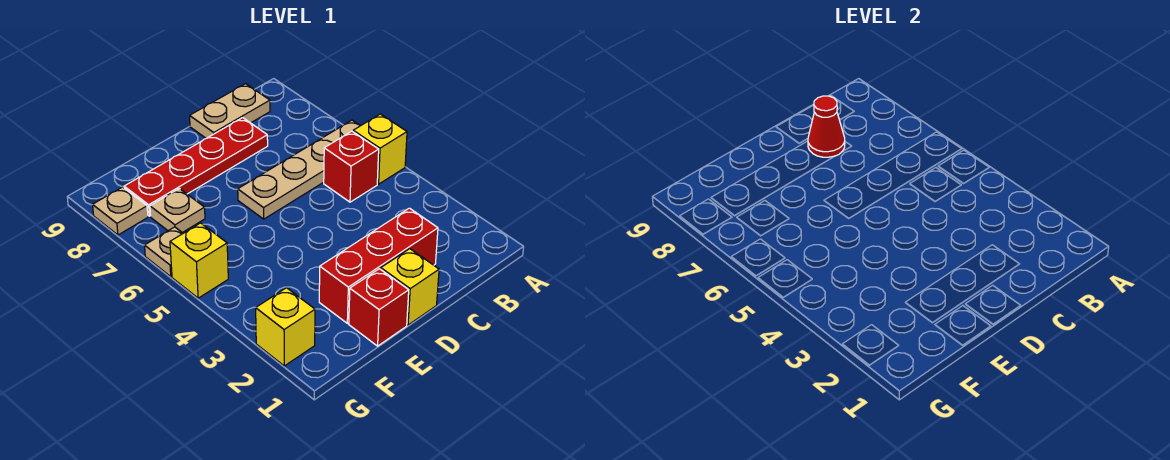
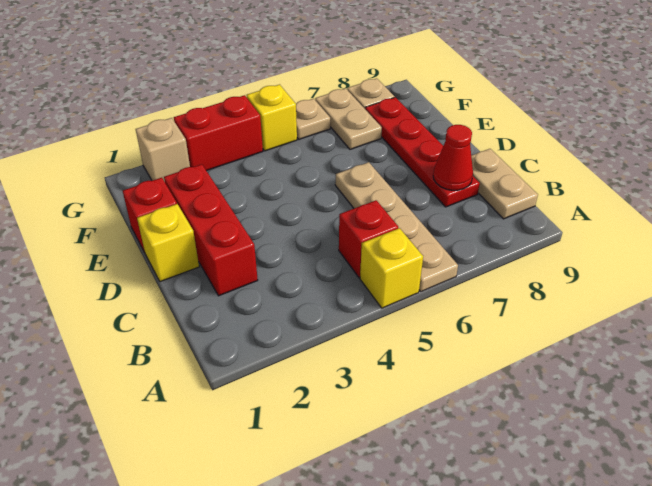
tan 1x1 plate [150,189,205,233] -> tan 1x2 plate [315,88,382,149]
yellow 1x1 brick [256,288,315,366] -> tan 1x1 brick [136,118,190,182]
none -> red 1x2 brick [174,95,263,171]

